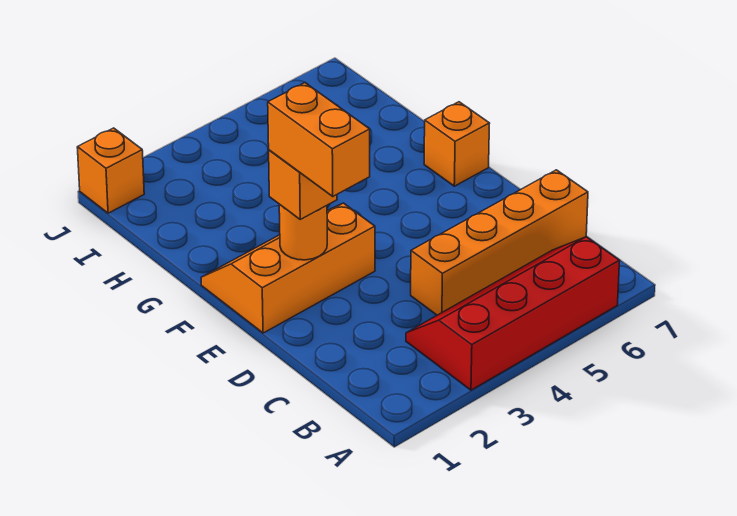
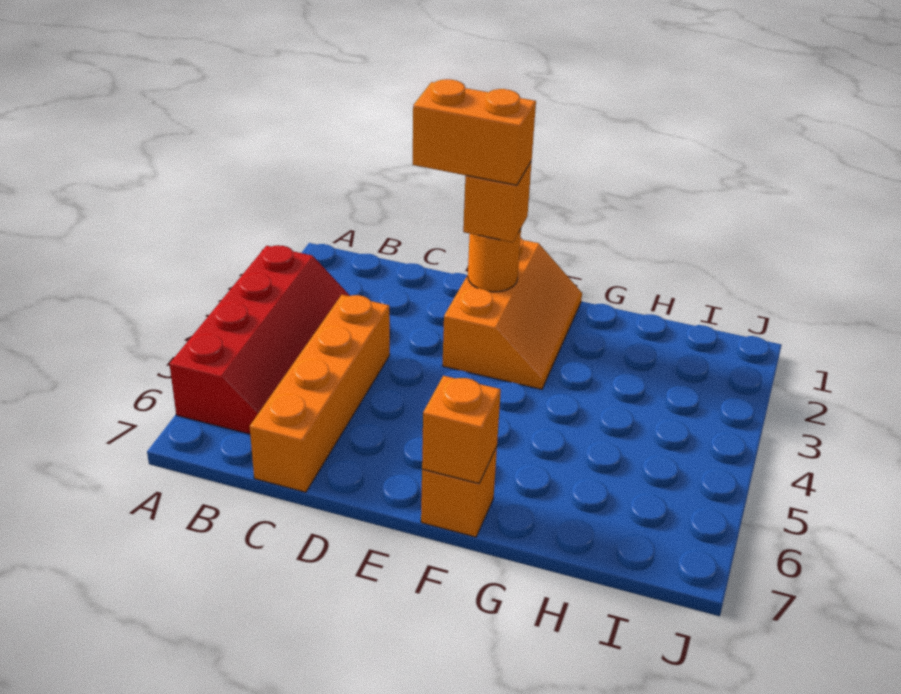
orange 1x1 brick [77,128,144,213] -> orange 1x1 brick moved to [422,376,501,484]

